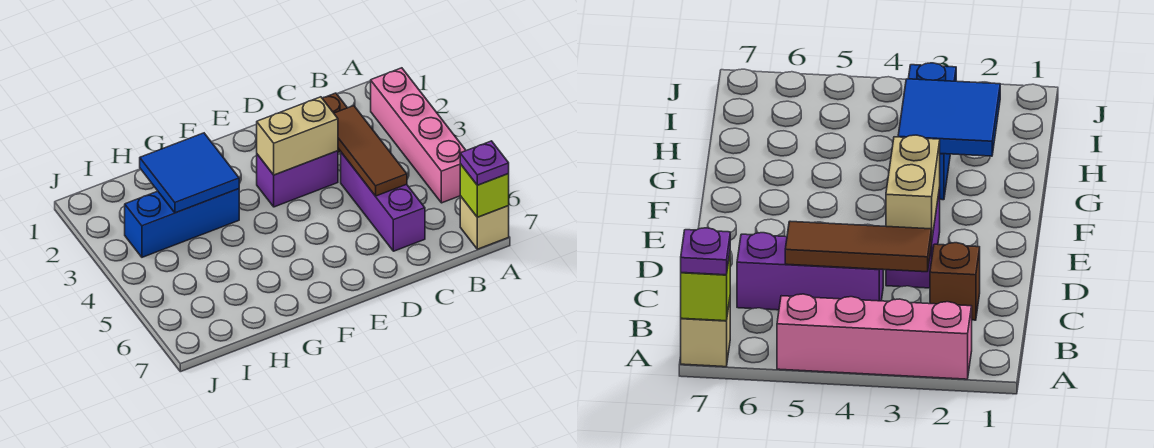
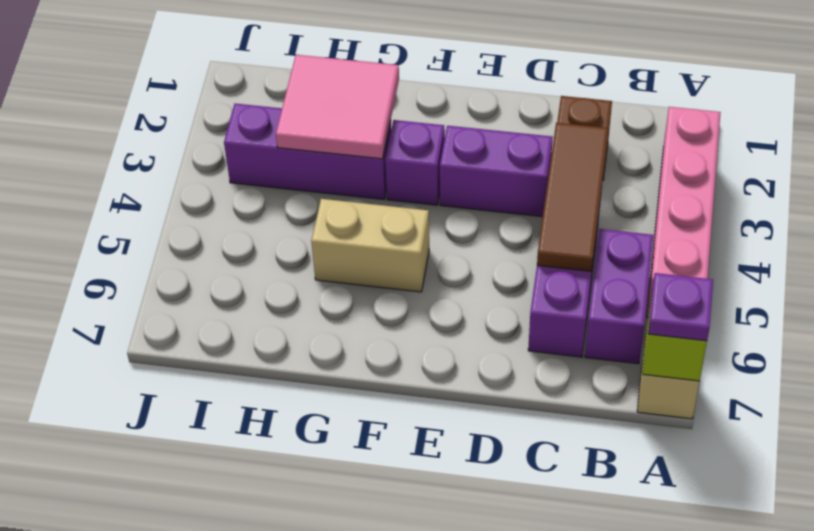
none -> purple 1x2 brick [585,229,653,364]
tan 1x2 brick [257,97,338,175] -> tan 1x2 brick moved to [311,199,429,292]
none -> purple 1x1 brick [385,120,445,205]
blue 2x2 tile [140,133,239,213] -> pink 2x2 tile [276,55,399,159]
blue 1x3 brick [125,189,239,257] -> purple 1x3 brick [224,104,391,199]

